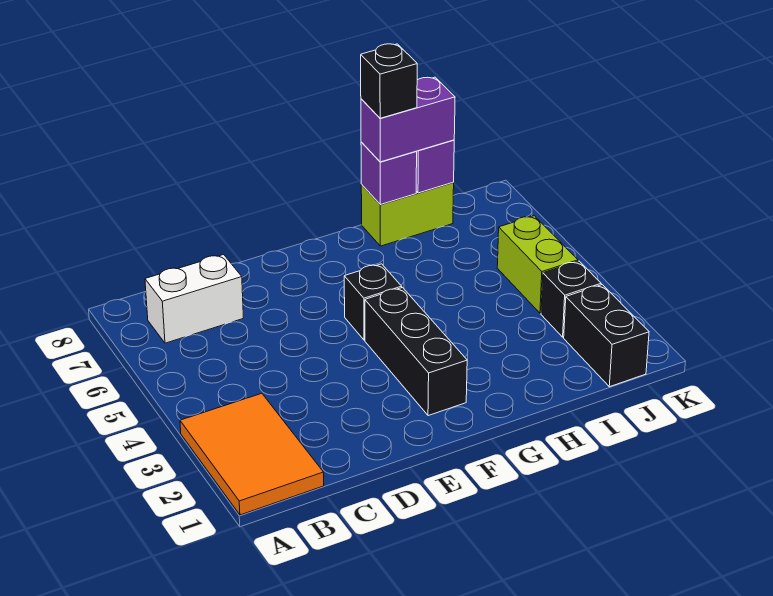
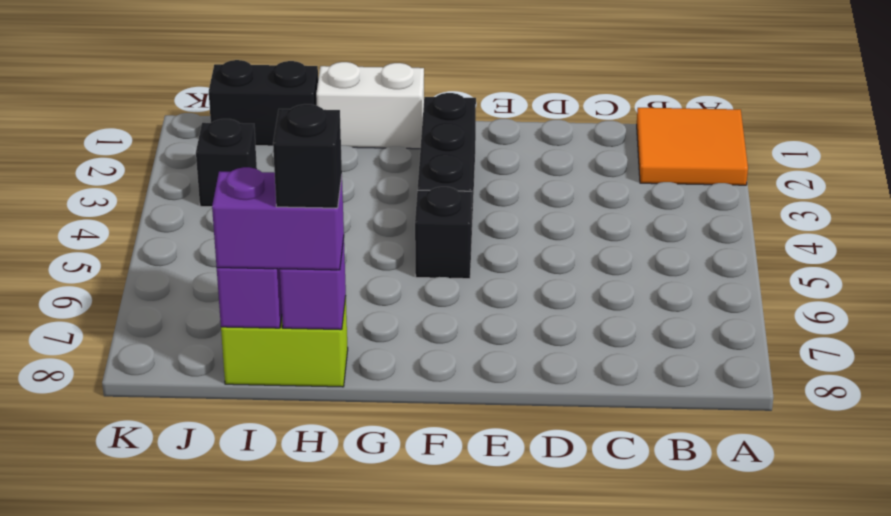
orange 2x3 tile [180,393,324,515] -> orange 2x2 tile [637,108,748,185]
white 1x2 brick [145,255,243,343] -> white 1x2 brick moved to [316,62,424,149]
black 1x2 brick [564,285,649,387] -> black 1x2 brick turned to [209,60,318,146]
lime 1x2 brick [497,216,578,313] -> none

